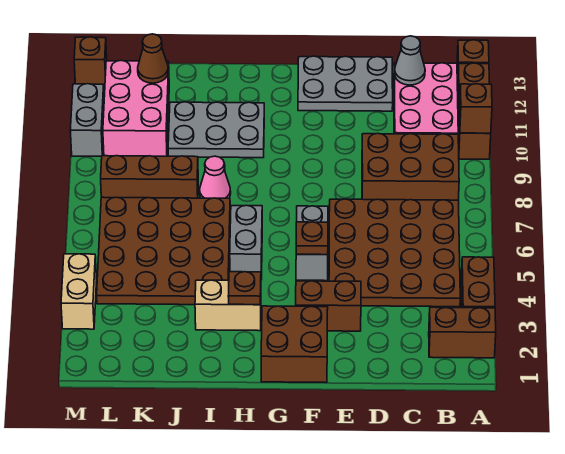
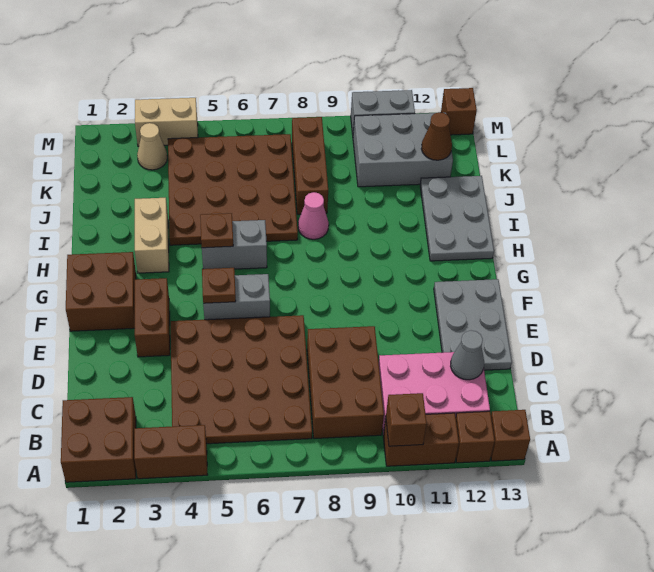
brown 1x2 brick [429,307,496,358] -> brown 2x2 brick [61,397,136,482]
brown 1x1 plate [228,272,261,305] -> brown 1x1 plate moved to [200,213,233,248]
grey 2x3 plate [168,102,264,158] -> grey 2x3 plate moved to [420,176,494,261]
pink 2x3 brick [103,60,169,156] -> grey 2x3 brick [353,113,453,187]
none -> tan 1x1 cone [137,123,167,170]

